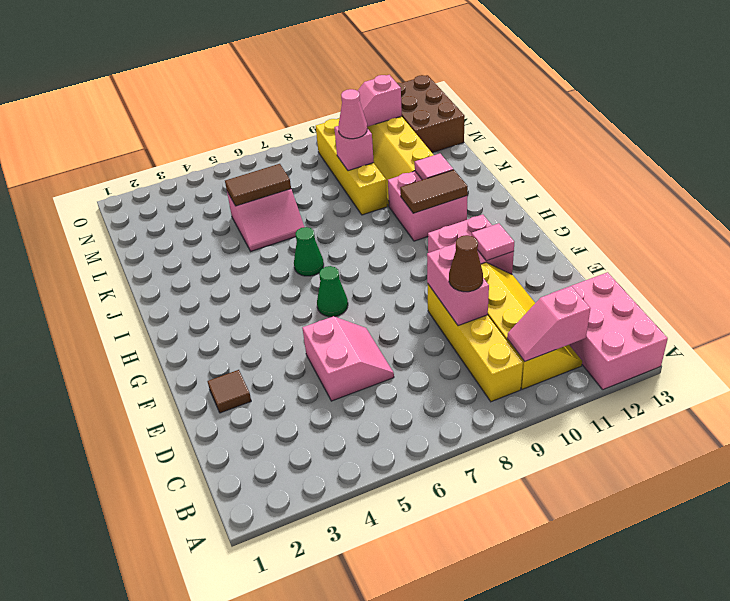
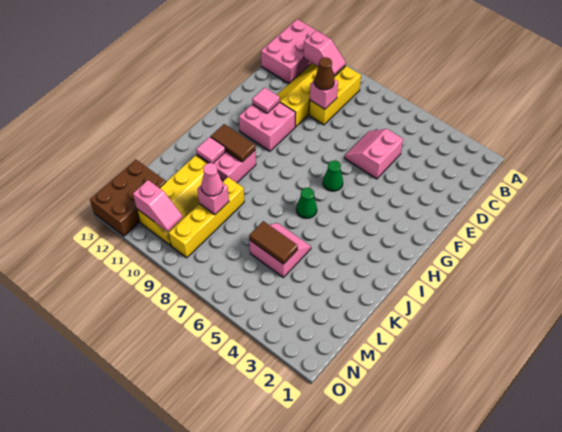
yellow 1x4 brick [428,284,523,402] -> yellow 1x3 brick [309,66,361,125]
pink 1x2 brick [427,244,489,326] -> pink 1x1 brick [310,79,338,109]
brown 1x1 tile [207,370,251,413] -> none

